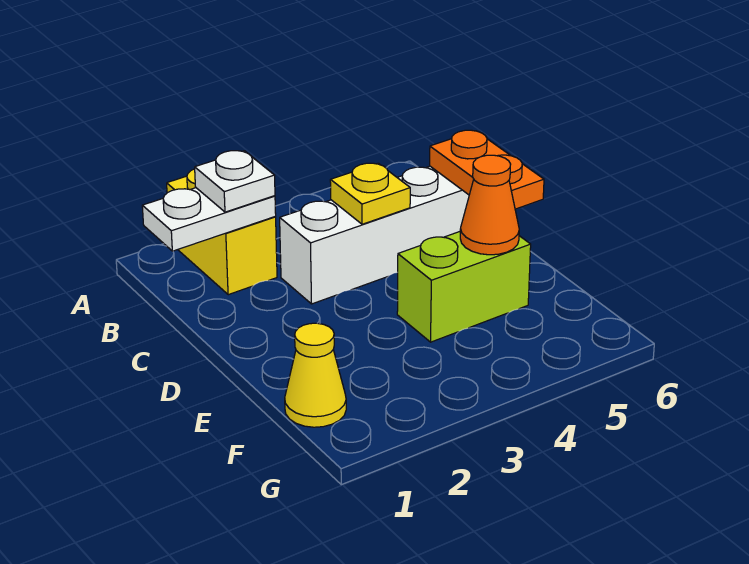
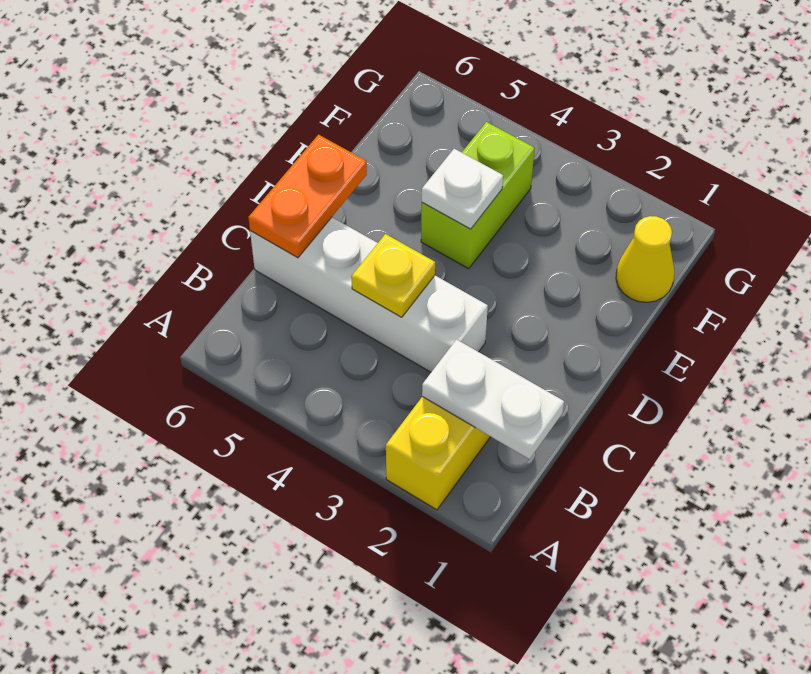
white 1x1 plate [195,151,275,212] -> white 1x1 plate moved to [422,149,503,229]
lime 1x2 brick [397,232,531,342] -> lime 1x2 brick turned to [421,122,535,269]
orange 1x1 cone [460,155,519,255] -> none

